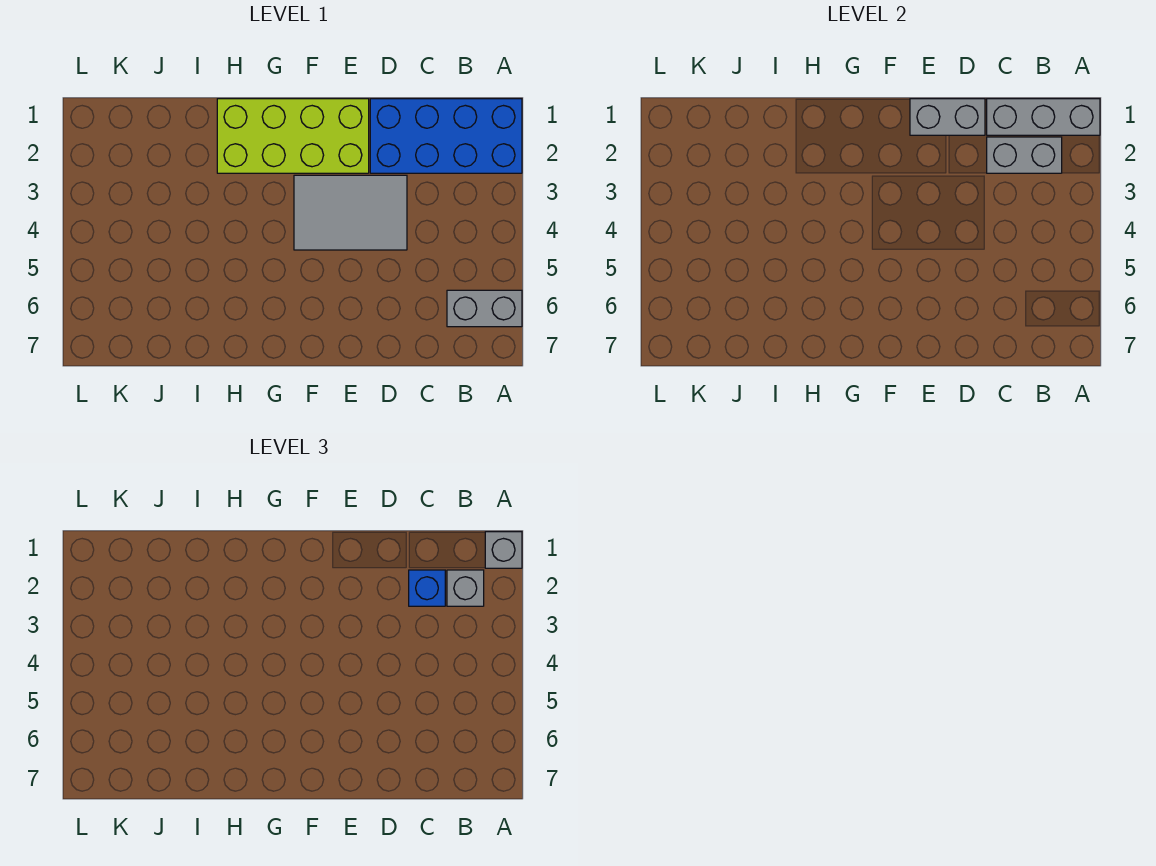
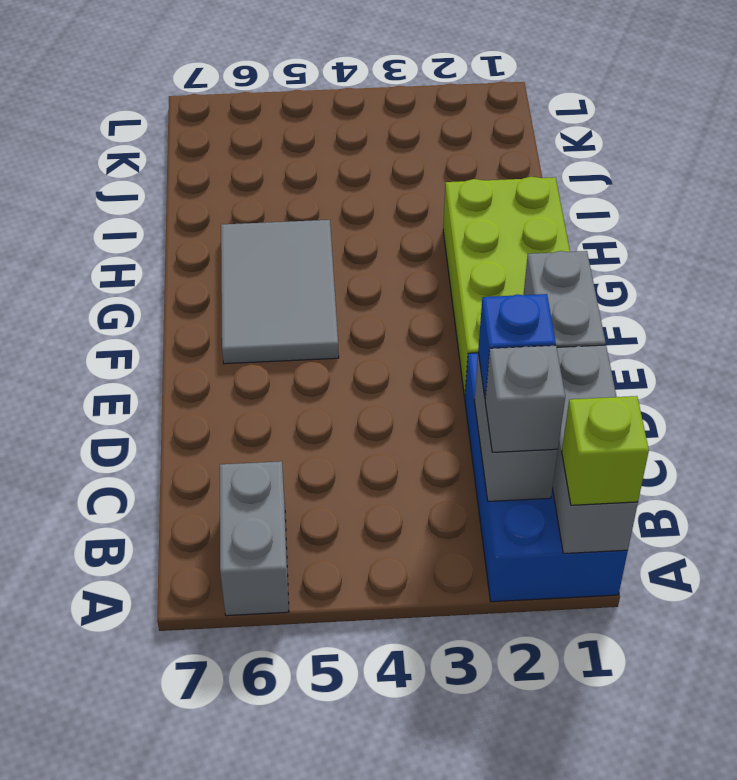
grey 1x1 brick [485,532,522,568] -> lime 1x1 brick [562,396,649,505]
grey 2x3 tile [294,175,407,250] -> grey 2x3 tile moved to [221,220,339,364]

